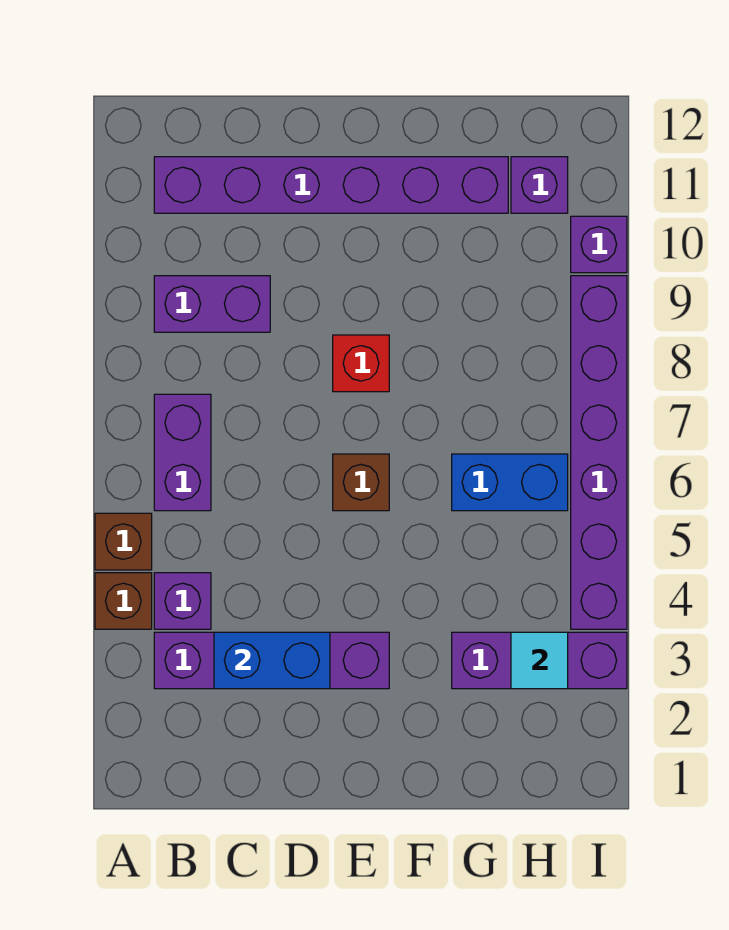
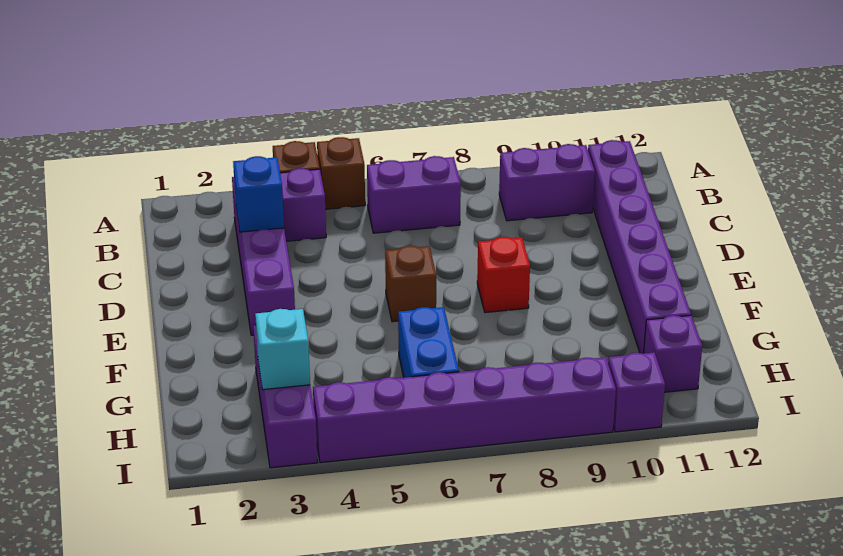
purple 1x2 brick [154,276,270,332] -> purple 1x2 brick turned to [499,144,595,221]
blue 1x2 brick [214,632,330,689] -> blue 1x1 brick [233,156,284,232]
cyan 1x1 tile [511,632,568,689] -> cyan 1x1 brick [255,309,310,390]

